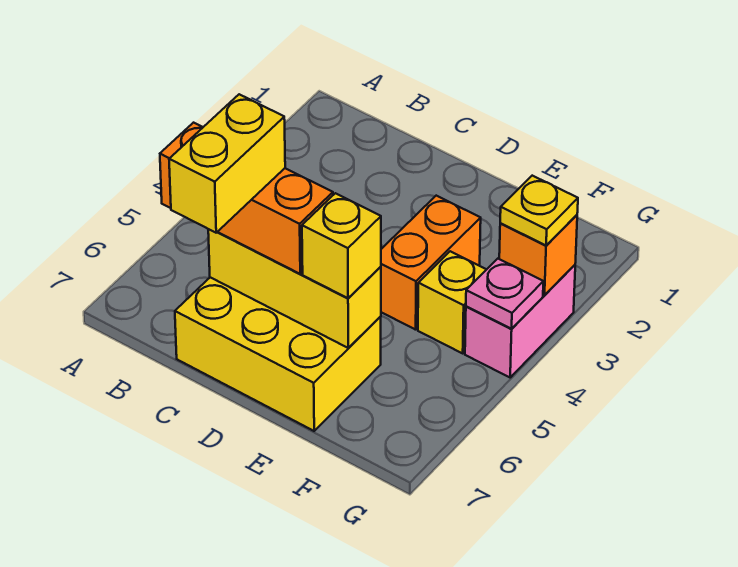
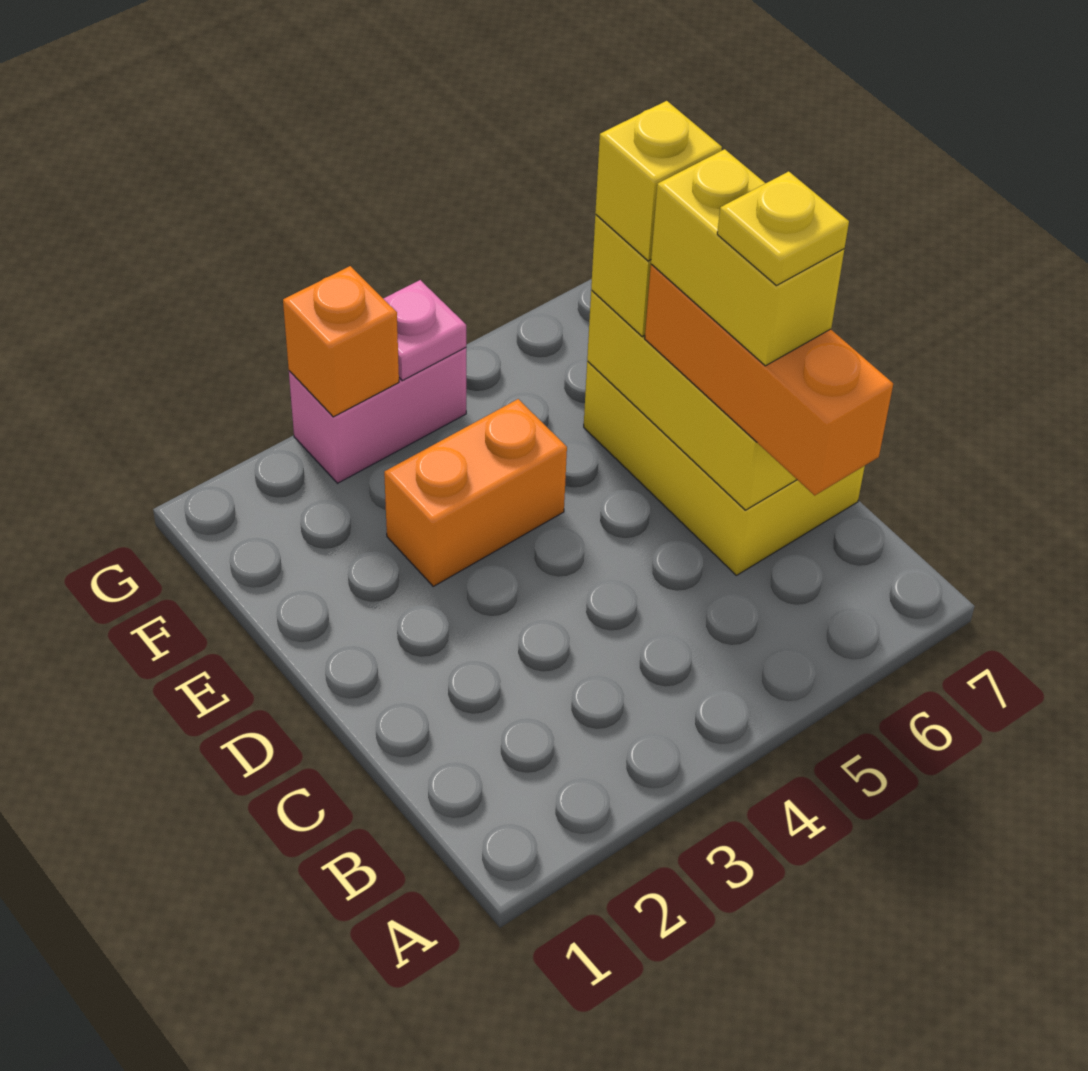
yellow 1x2 brick [169,94,285,233] -> yellow 1x2 brick turned to [651,149,844,366]
yellow 1x1 brick [418,251,487,353] -> yellow 1x1 brick moved to [595,101,722,261]
yellow 1x1 plate [500,176,578,245] -> yellow 1x1 plate moved to [717,171,849,286]

